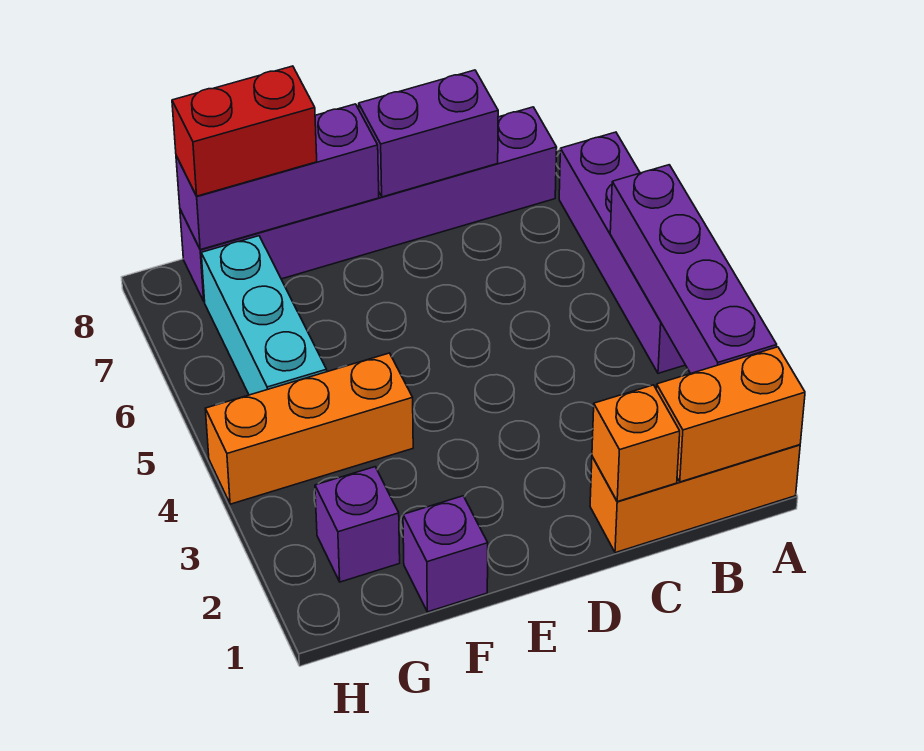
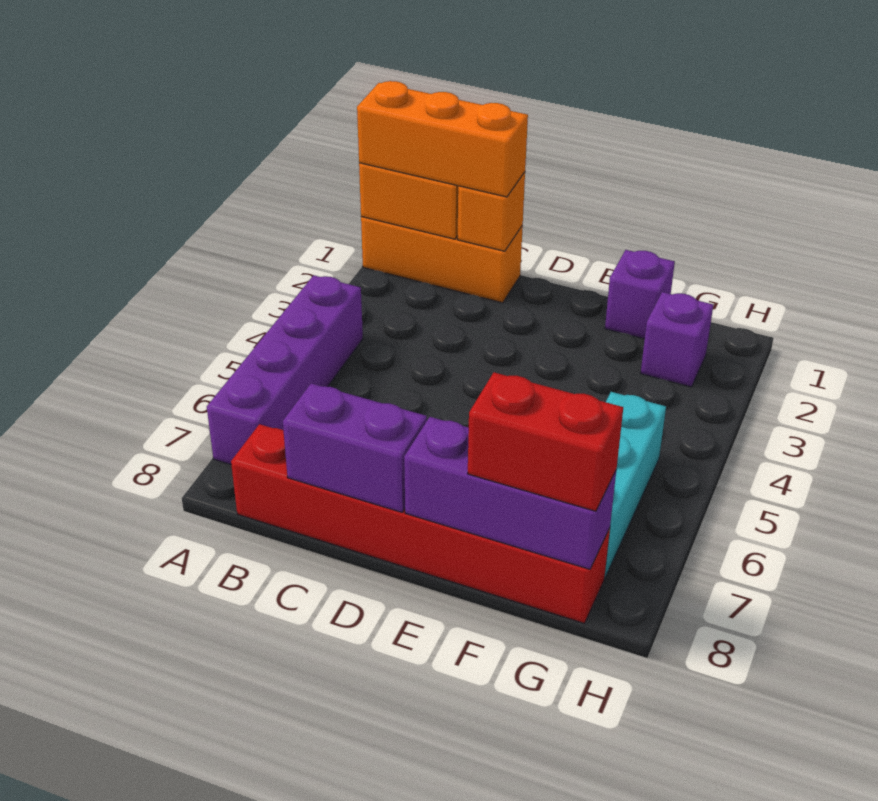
purple 1x4 brick [610,165,777,374] -> none
purple 1x6 brick [180,107,557,302] -> red 1x6 brick [231,424,610,623]
orange 1x3 brick [205,353,413,504] -> orange 1x3 brick moved to [357,81,528,197]

